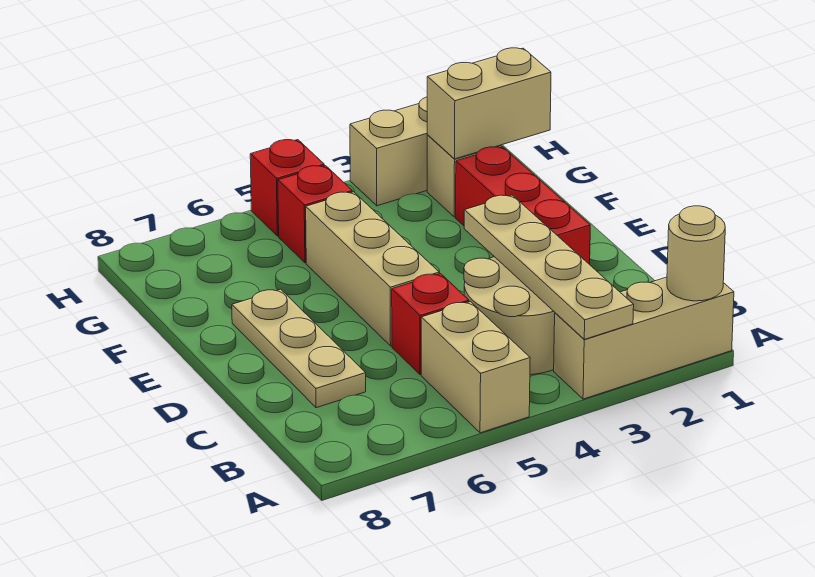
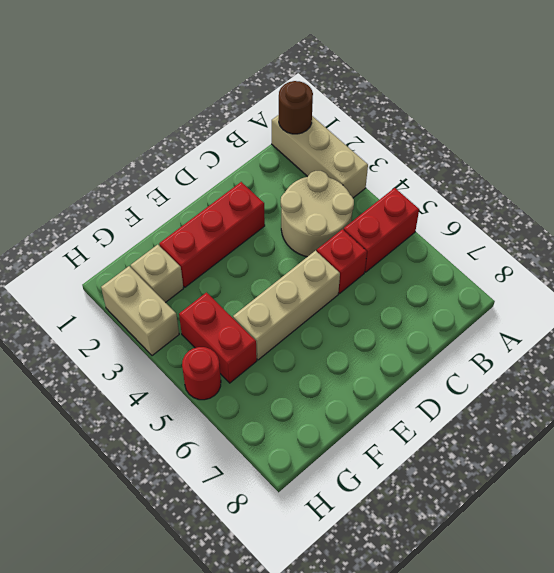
tan 1x1 round brick [667,206,725,301] -> brown 1x1 round brick [279,81,313,134]
tan 1x4 plate [464,195,634,339] -> none
tan 1x2 brick [421,302,530,433] -> red 1x2 brick [344,188,419,272]
tan 1x3 plate [232,289,366,408] -> none
tan 1x2 brick [427,48,551,159] -> none
red 1x1 brick [278,166,352,263] -> red 1x2 brick [179,293,257,383]
red 1x1 brick [250,140,324,236] -> red 1x1 round brick [182,347,221,400]

